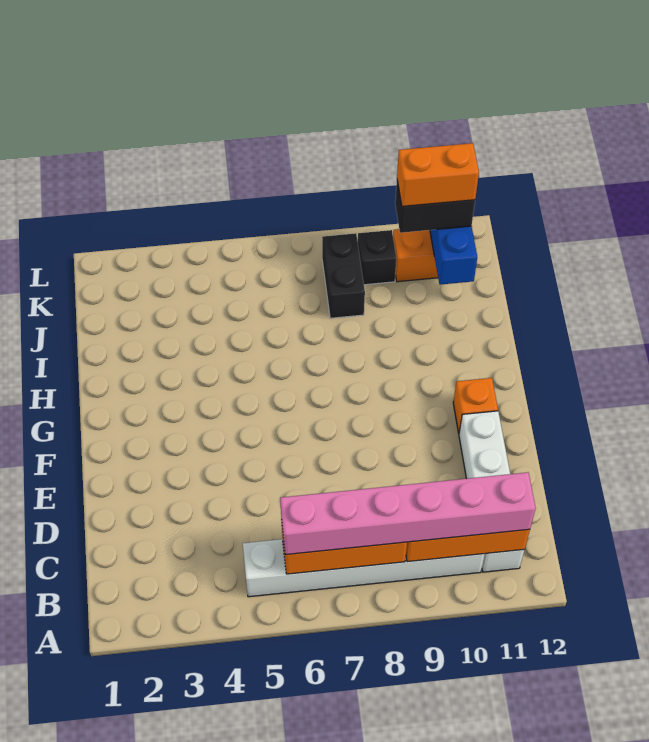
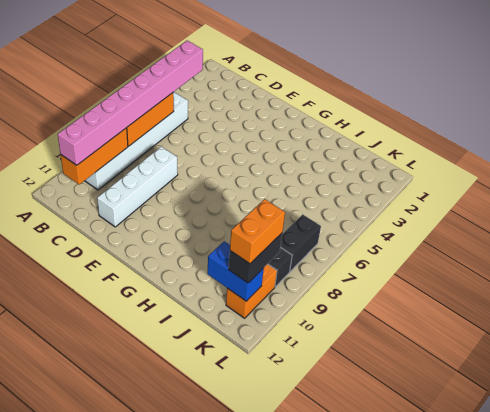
pink 1x6 brick [280,472,536,555] -> pink 1x8 brick [58,41,203,165]
white 1x4 brick [459,411,524,572] -> white 1x4 brick turned to [97,147,178,227]
orange 1x1 brick [453,378,498,433] -> none
black 1x2 brick [322,233,365,318] -> black 1x2 brick turned to [280,214,321,272]

